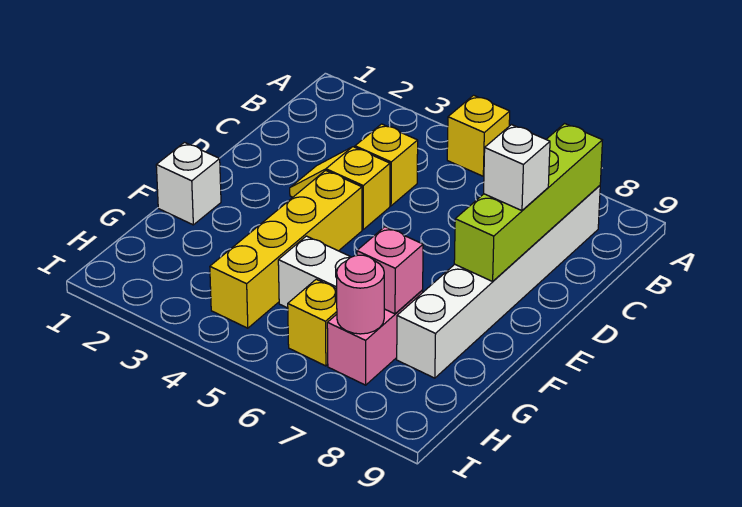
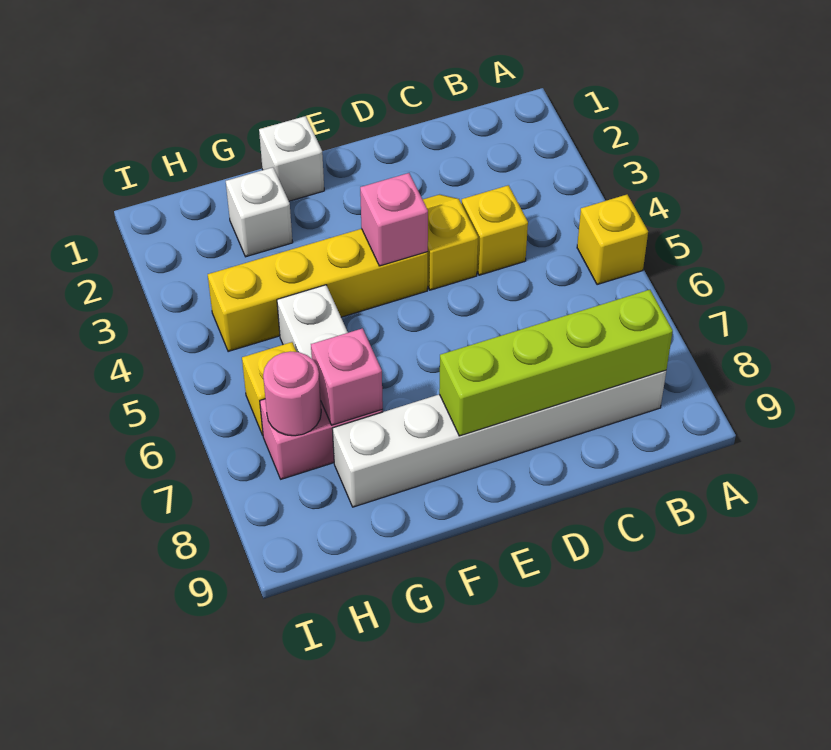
white 1x1 brick [484,125,550,211] -> white 1x1 brick moved to [226,167,293,257]
none -> pink 1x1 brick [360,173,428,266]

